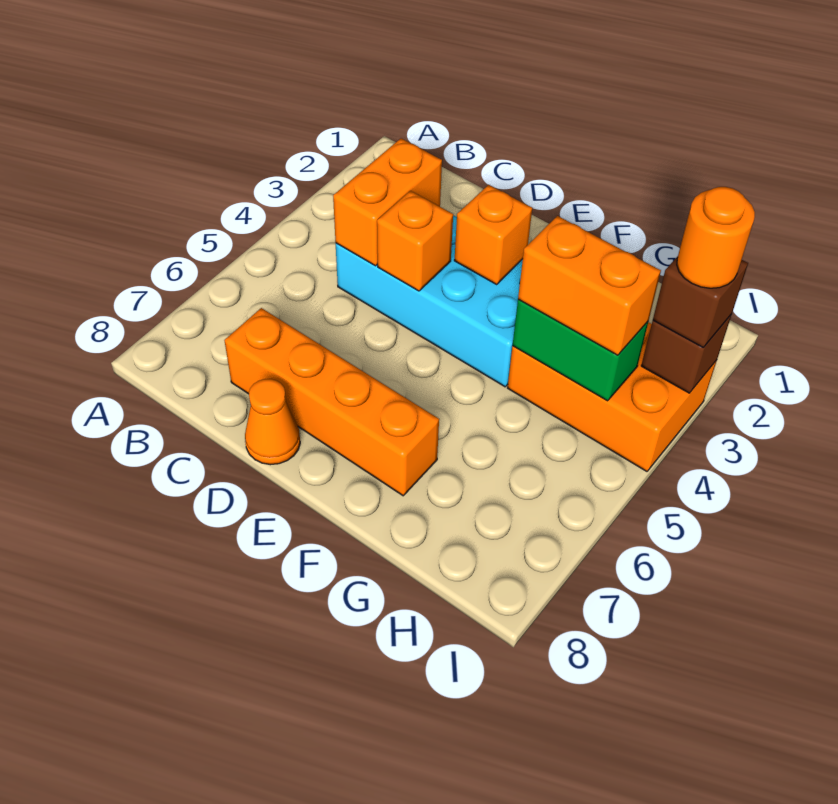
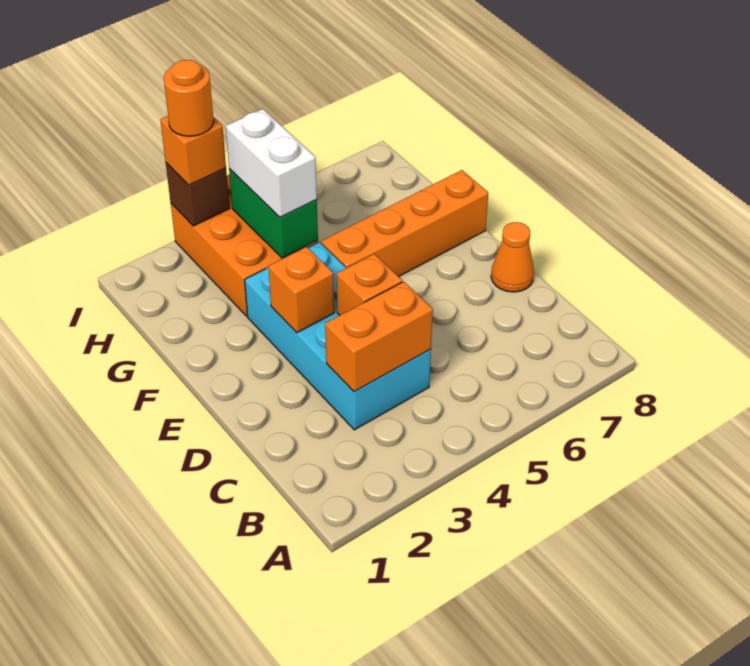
orange 1x4 brick [224,308,439,496] -> orange 1x4 brick turned to [321,170,488,277]
orange 1x2 brick [518,216,661,355] -> white 1x2 brick [226,109,317,217]
brown 1x1 brick [653,256,748,347] -> orange 1x1 brick [160,116,226,185]

